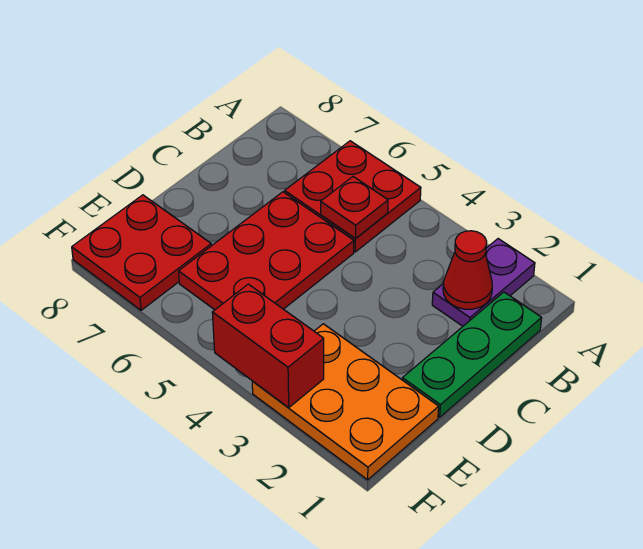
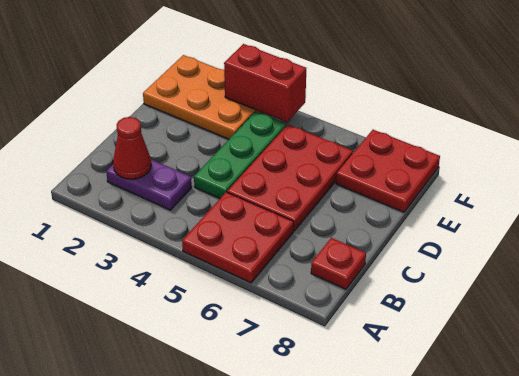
purple 1x2 plate [432,239,535,326] -> purple 1x2 plate turned to [106,159,192,210]
green 1x3 plate [402,292,542,417] -> green 1x3 plate moved to [194,111,286,198]
red 1x1 plate [321,177,388,239] -> red 1x1 plate moved to [311,238,366,289]

